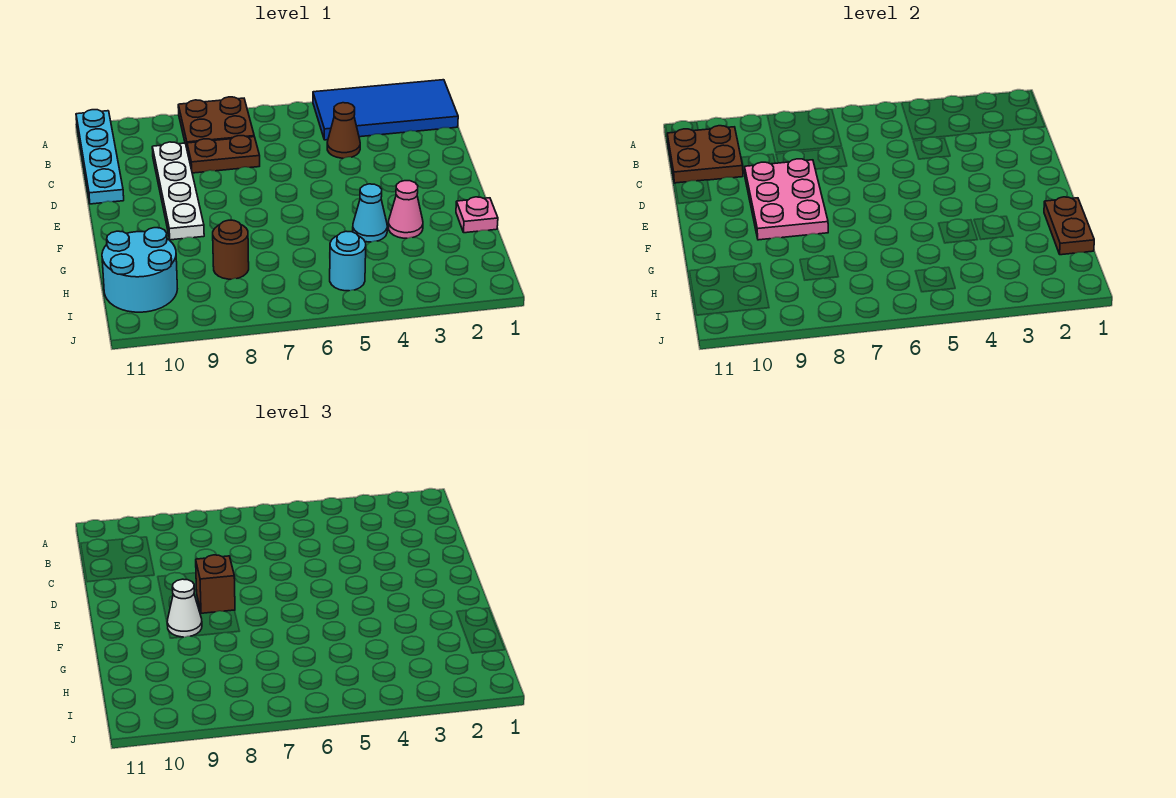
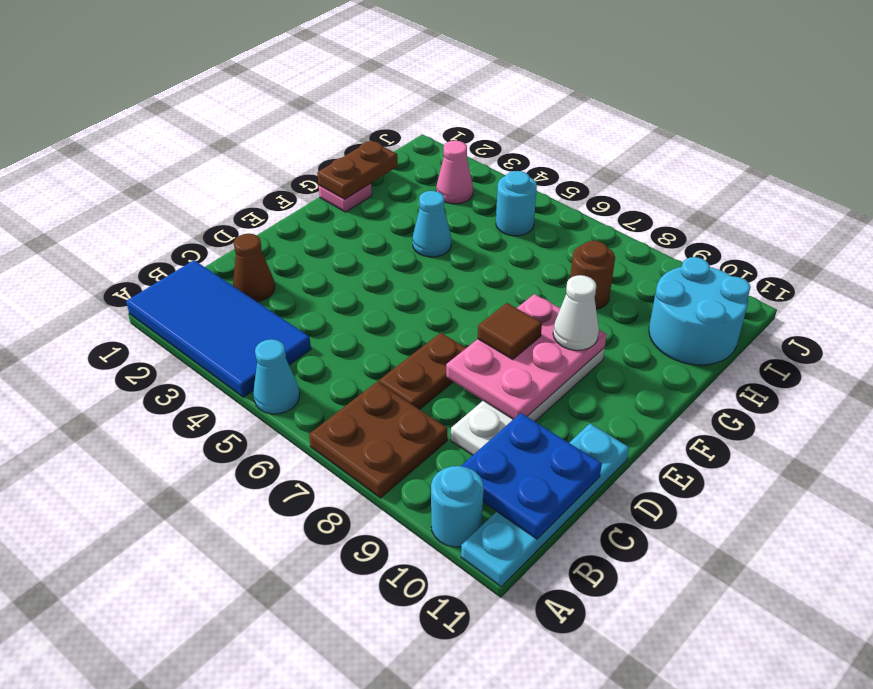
none -> cyan 1x1 cone [253,339,300,414]
none -> cyan 1x1 round brick [431,466,484,547]
brown 2x2 plate [667,126,743,183] -> blue 2x2 plate [461,413,602,539]
brown 1x1 cone [327,103,360,158] -> brown 1x1 cone moved to [233,234,275,302]
brown 1x2 plate [187,136,260,173] -> brown 1x2 plate turned to [379,333,466,410]
brown 1x1 brick [196,555,235,613] -> brown 1x1 tile [478,303,542,359]
pink 1x1 cone [388,181,423,238] -> pink 1x1 cone moved to [436,141,473,204]

